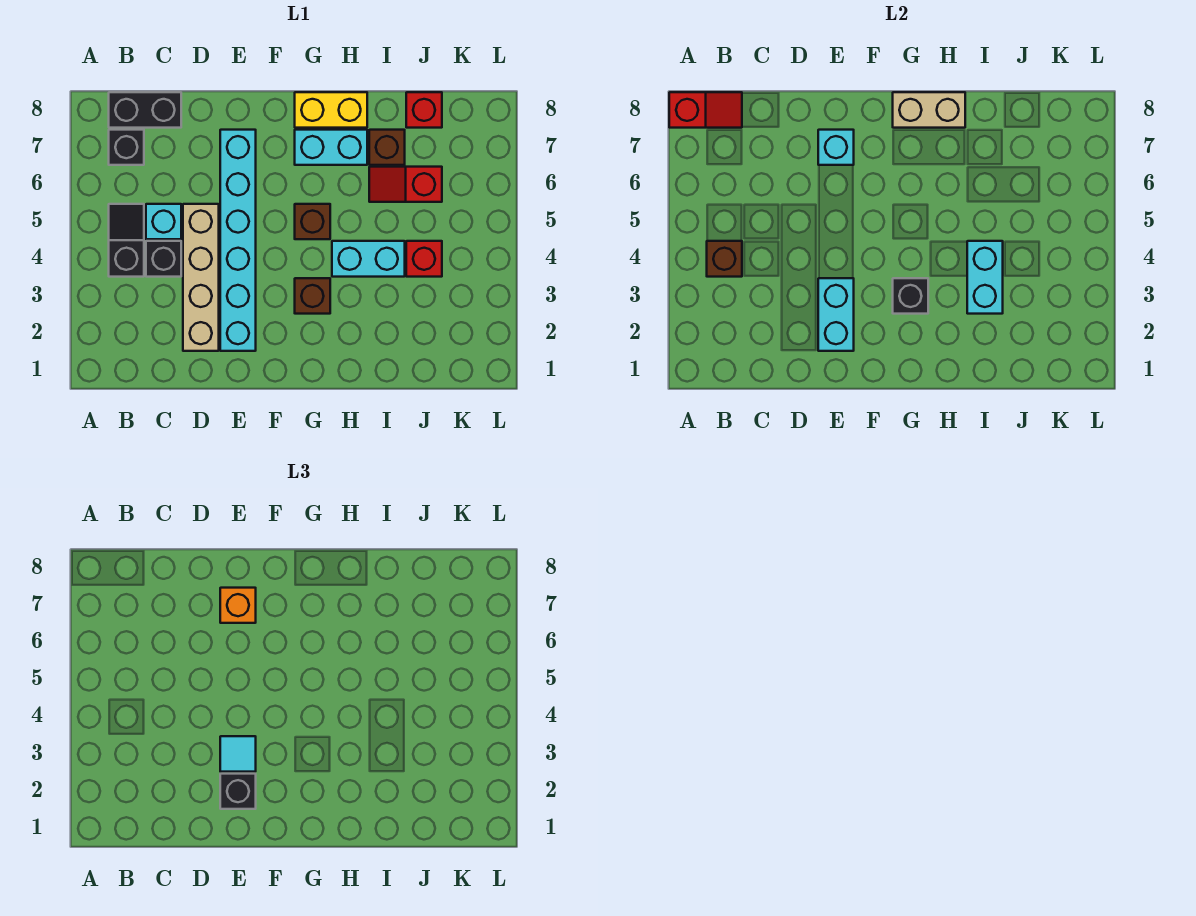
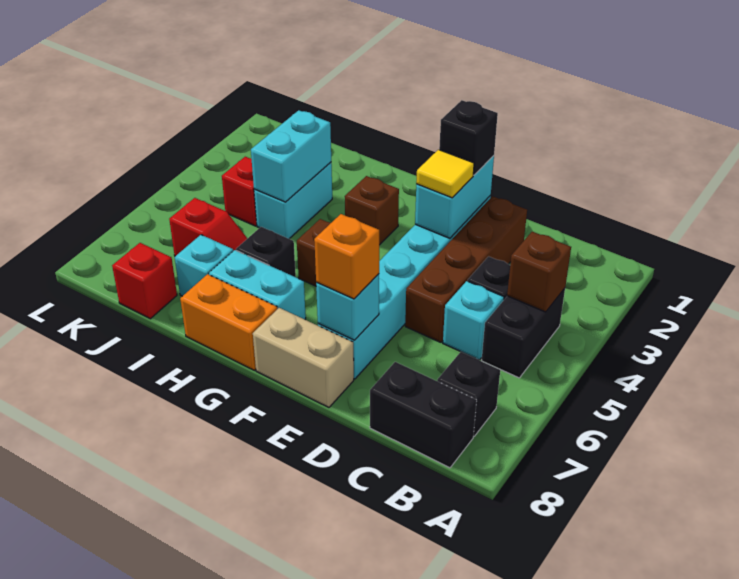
red 1x2 slope [669,92,742,128] -> none
black 1x2 slope [109,204,144,277] -> black 1x2 brick [482,289,565,378]
tan 1x4 brick [183,204,219,351] -> brown 1x4 brick [405,196,527,342]
cyan 1x1 tile [220,736,256,772] -> yellow 1x1 tile [416,150,474,198]
black 1x1 brick [893,278,928,314] -> black 1x1 brick moved to [236,227,296,277]
yellow 1x2 brick [295,92,367,128] -> orange 1x2 brick [180,274,277,370]
tan 1x2 brick [893,92,965,128] -> tan 1x2 brick moved to [253,308,354,407]
cyan 1x2 brick [332,241,405,277] -> cyan 1x2 brick turned to [254,162,332,239]
brown 1x1 brick [369,130,405,165] -> cyan 1x1 brick [175,235,233,296]

